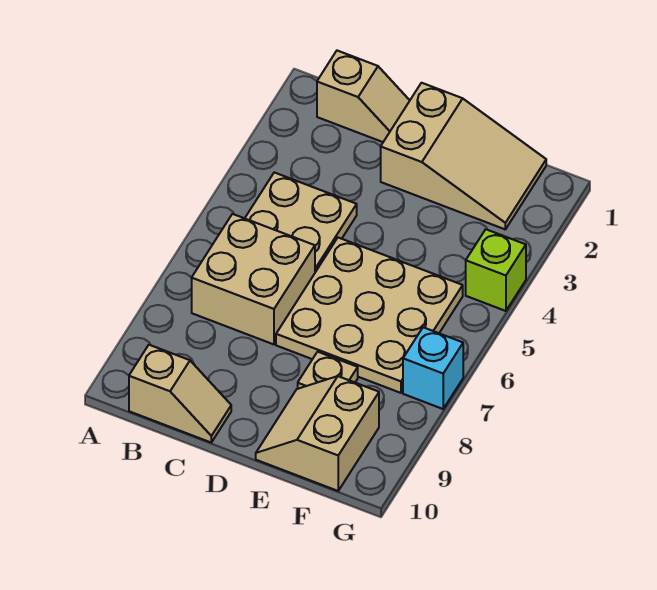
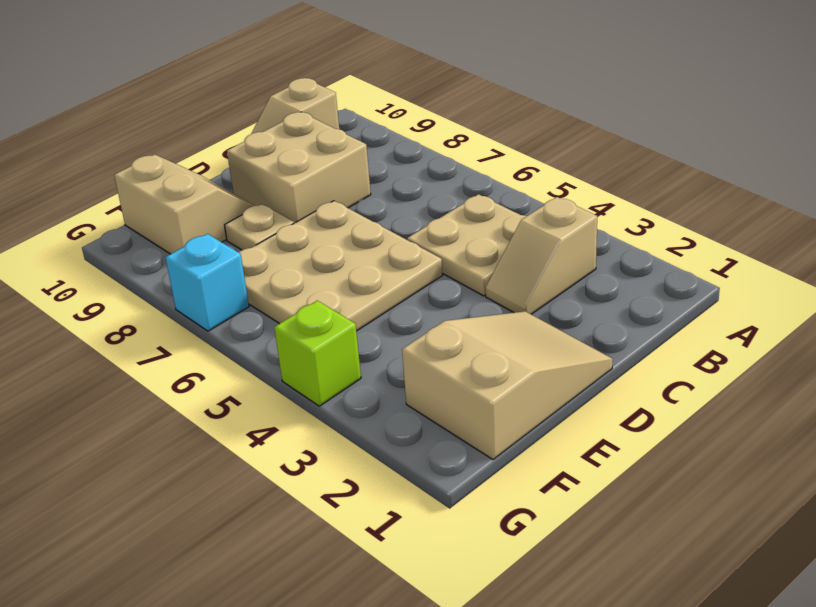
tan 1x2 slope [317,51,410,142] -> tan 1x2 slope moved to [485,197,597,314]
tan 2x2 brick [192,214,315,344] -> tan 2x2 brick moved to [227,112,371,223]
tan 2x3 slope [381,83,546,229] -> tan 2x3 slope turned to [402,311,613,460]

